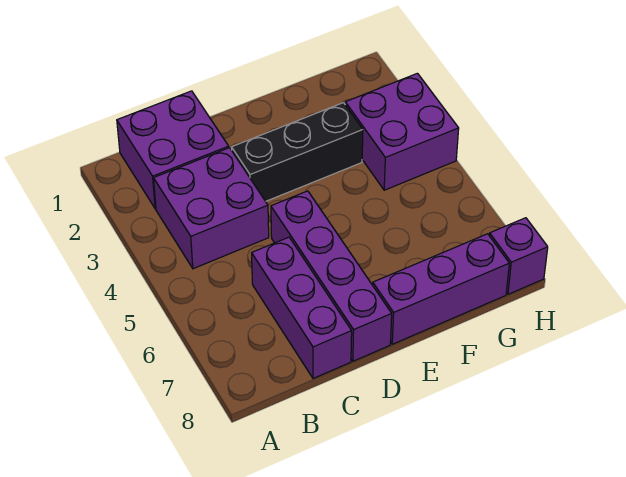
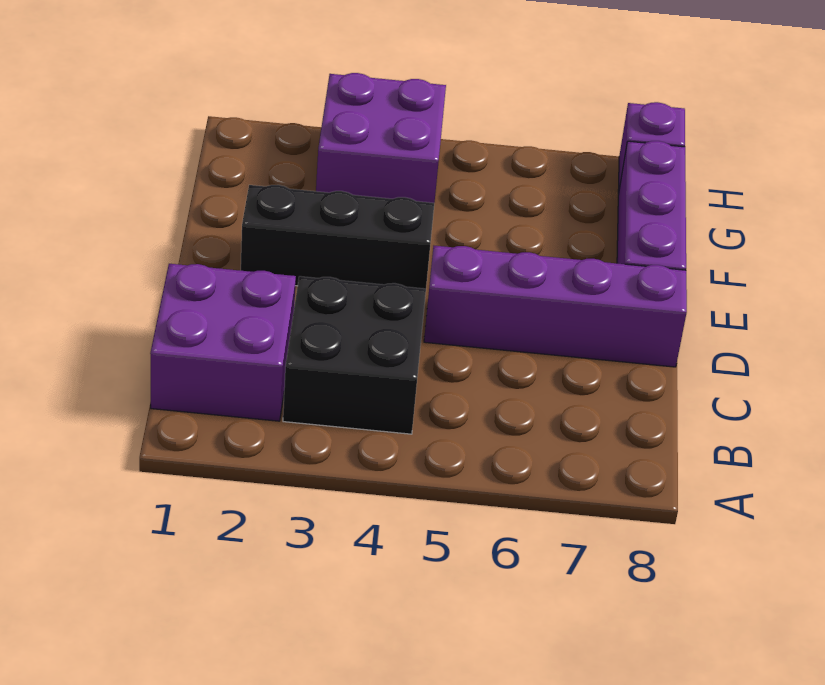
purple 2x2 brick [154,148,269,269] -> black 2x2 brick [283,276,426,434]
purple 1x3 brick [252,237,352,378] -> none
black 1x3 brick [231,103,363,201] -> black 1x3 brick turned to [241,185,434,289]

